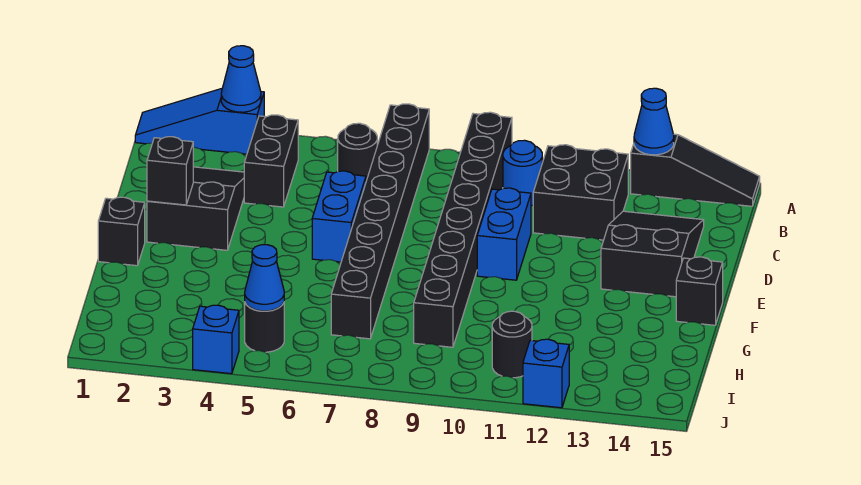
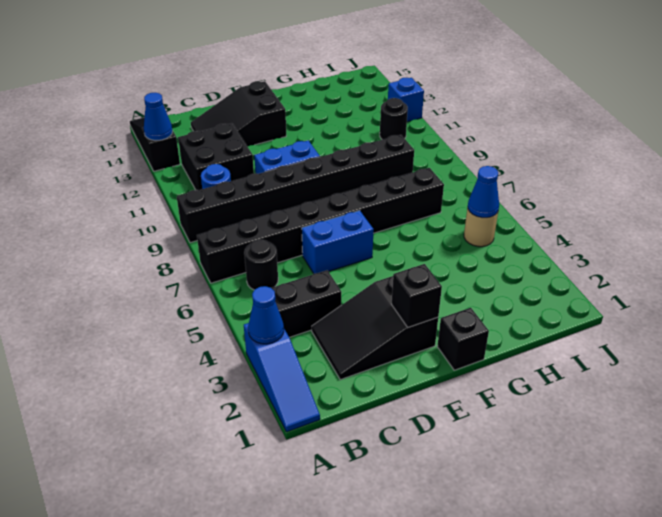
black 1x1 brick [676,257,723,325] -> none
black 1x1 round brick [245,303,284,352] -> tan 1x1 round brick [464,208,498,247]
blue 1x1 brick [193,305,239,374] -> none

